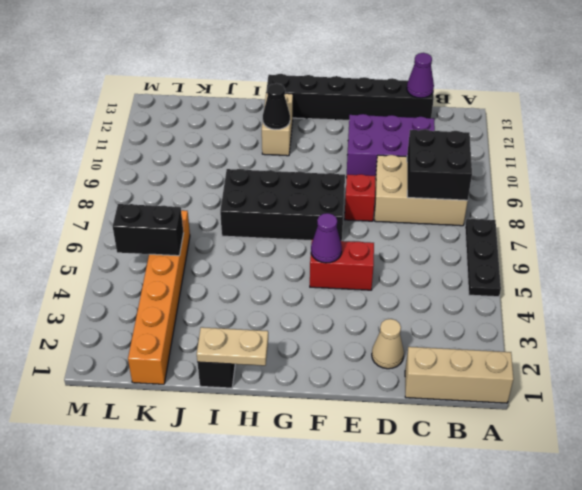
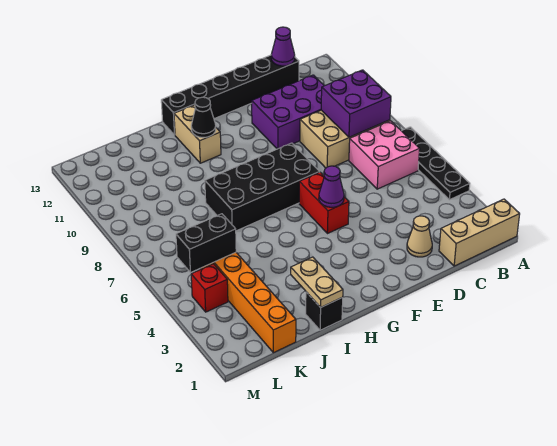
black 1x3 plate [465,219,501,297] -> black 1x4 plate [402,127,470,200]
none -> pink 2x2 brick [349,121,420,189]
black 2x2 brick [407,129,472,200] -> purple 2x2 brick [321,70,391,137]
red 1x2 brick [310,240,374,290] -> red 1x2 brick turned to [299,172,349,234]
red 1x1 brick [345,174,375,221] -> red 1x1 brick moved to [191,264,228,312]
tan 1x2 plate [197,327,268,366] -> tan 1x2 plate turned to [291,257,343,307]

